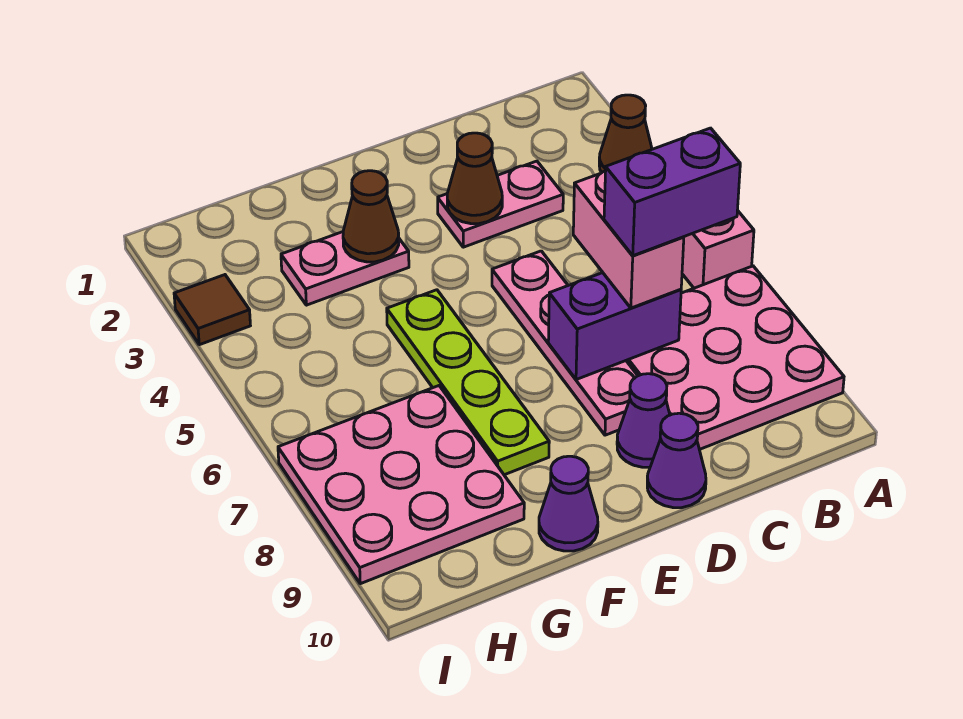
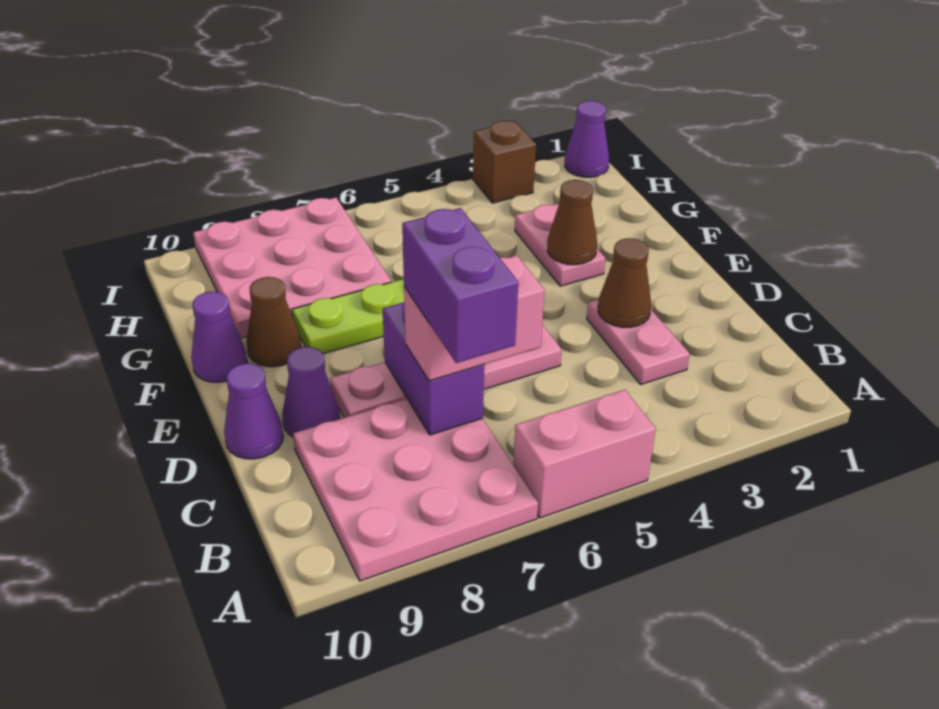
brown 1x1 cone [599,95,652,172] -> brown 1x1 cone moved to [246,277,301,367]
none -> purple 1x1 cone [565,101,609,177]
brown 1x1 tile [174,275,250,345] -> brown 1x1 brick [473,121,536,203]

